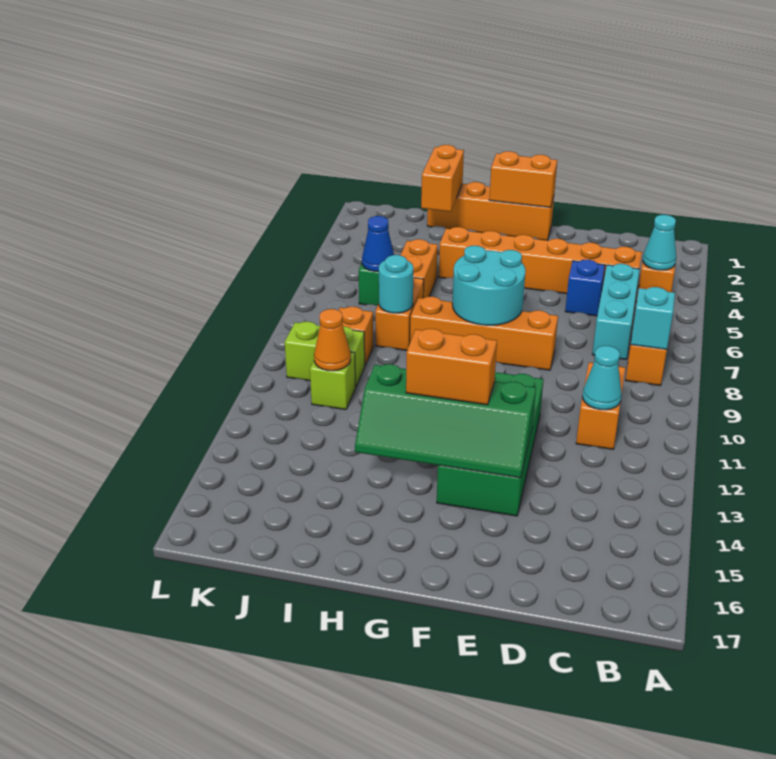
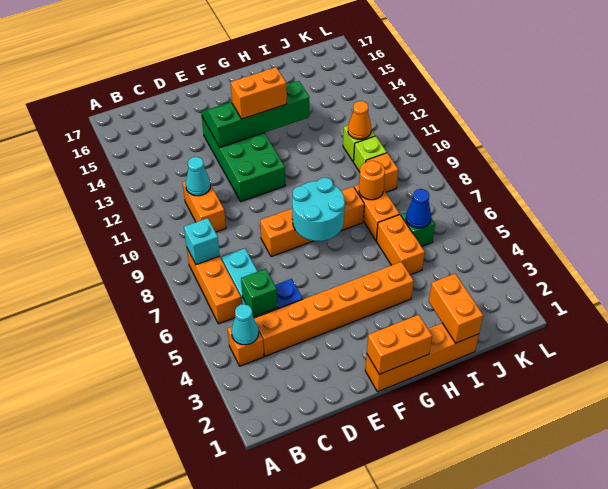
none -> green 1x1 brick [241,269,277,317]
cyan 1x1 round brick [379,255,413,313] -> orange 1x1 round brick [359,161,385,200]
lime 1x2 brick [285,322,365,387] -> lime 1x1 brick [354,136,387,172]

